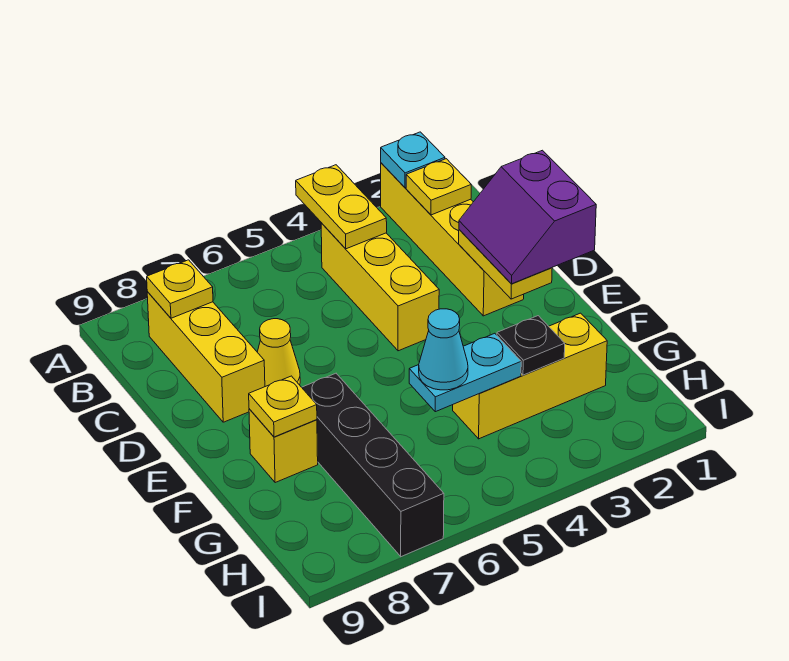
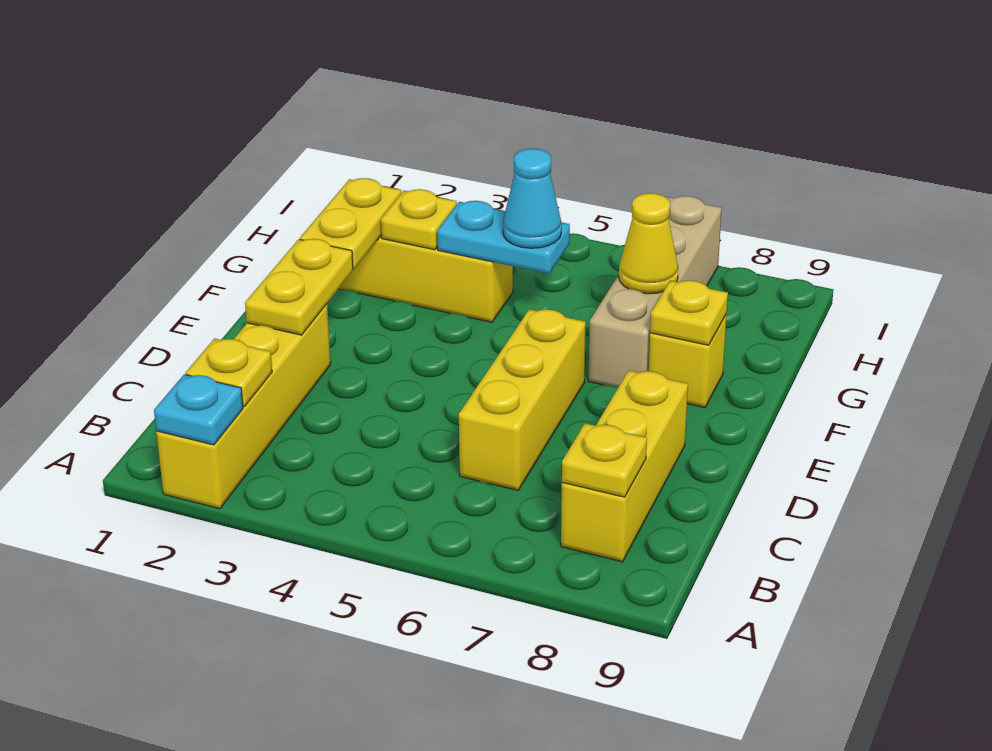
yellow 1x2 plate [296,165,387,249] -> yellow 1x2 plate moved to [300,178,401,269]
yellow 1x3 brick [321,223,439,351] -> yellow 1x3 brick moved to [459,309,586,490]
purple 2x2 slope [459,150,596,284] -> none
yellow 1x1 cone [257,319,300,387] -> yellow 1x1 cone moved to [619,193,678,294]
black 1x4 brick [302,373,444,557] -> tan 1x4 brick [588,196,722,387]
black 1x1 plate [497,316,565,375] -> yellow 1x1 plate [381,189,457,250]

